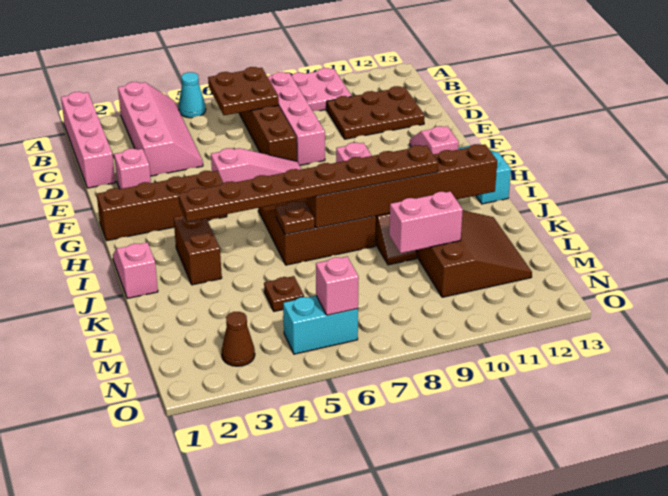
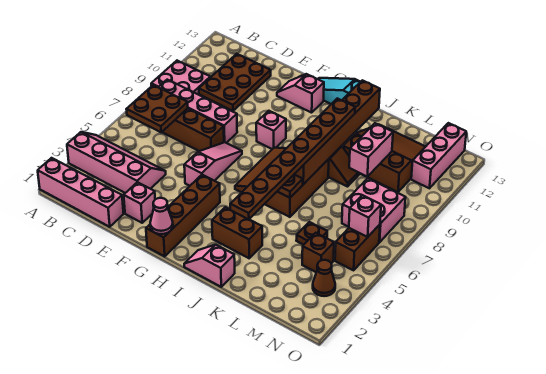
cyan 1x1 cone [179,72,206,118] -> none
none -> pink 1x1 cone [150,198,173,234]
none -> brown 1x1 brick [302,233,334,272]
none -> pink 2x2 brick [342,178,406,242]
cyan 1x2 brick [283,296,358,354] -> brown 1x2 brick [335,225,380,270]
none -> pink 1x3 brick [411,123,466,188]

